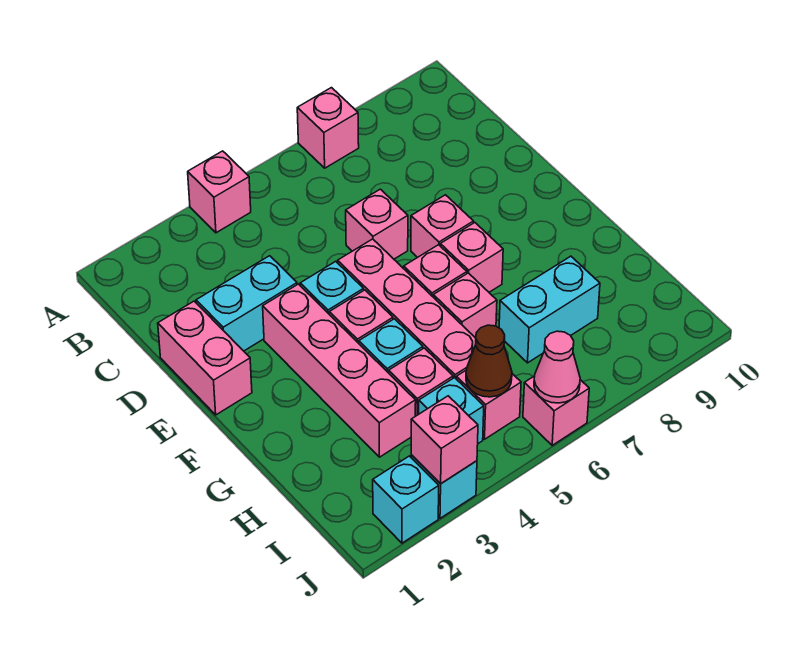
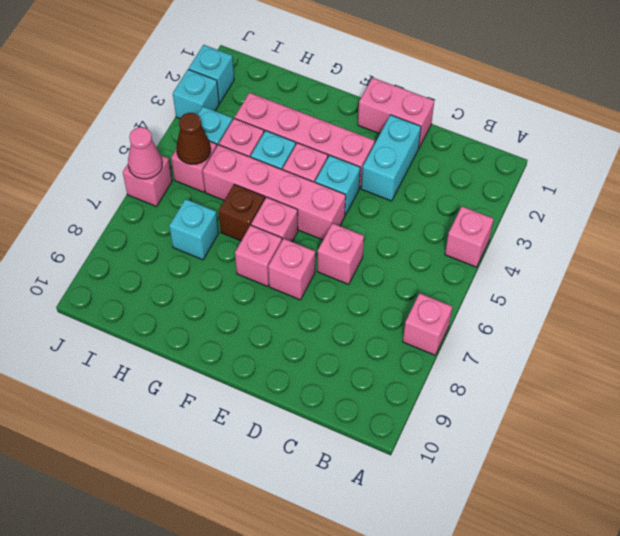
pink 1x1 brick [433,273,497,338] -> brown 1x1 brick [219,184,265,241]
cyan 1x2 brick [499,256,600,363] -> cyan 1x1 brick [169,199,219,260]
pink 1x1 brick [411,396,478,484] -> none

